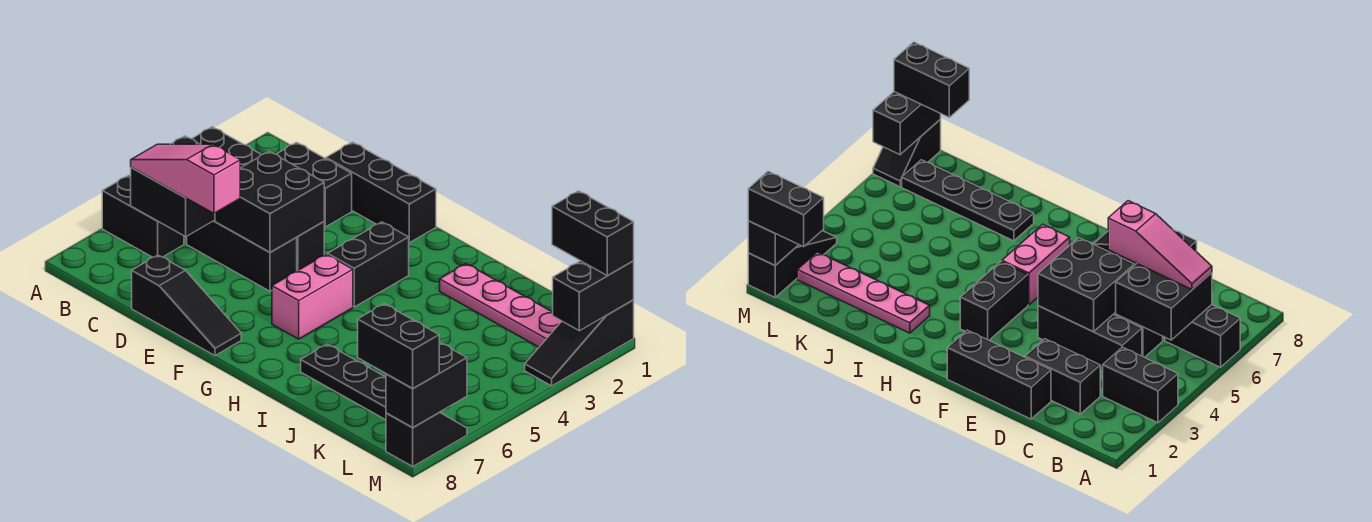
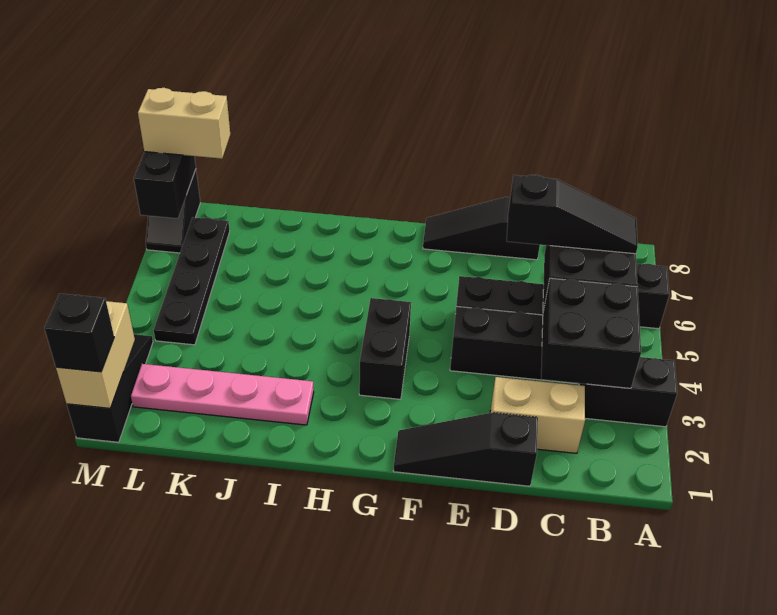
pink 1x3 slope [131,144,240,213] -> black 1x3 slope [507,175,638,254]
black 1x2 brick [277,142,352,227] -> tan 1x2 brick [490,377,585,453]
black 1x3 brick [326,142,436,243] -> black 1x3 slope [393,413,538,486]
black 2x2 brick [215,152,324,252] -> black 2x2 brick moved to [541,278,641,388]
pink 1x2 brick [272,254,353,339] -> none
black 1x4 plate [301,344,386,420] -> black 1x4 plate turned to [154,217,230,345]
black 1x2 brick [552,191,634,276] -> black 1x1 brick [44,294,114,372]
black 1x2 brick [358,304,439,388] -> tan 1x2 brick [138,88,230,159]
black 1x2 brick [553,261,634,331] -> tan 1x2 brick [56,301,135,408]

